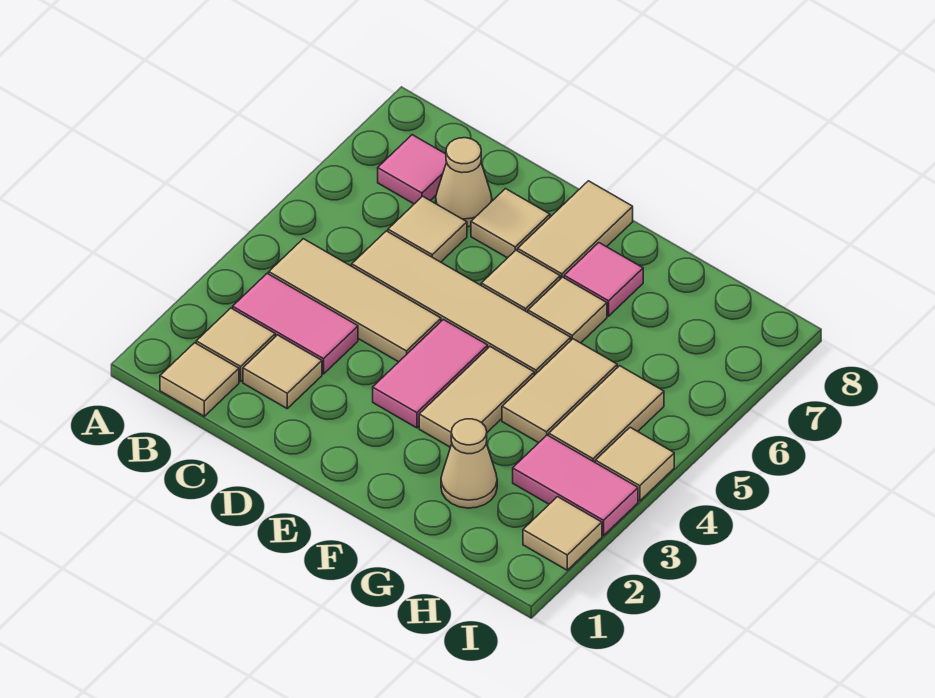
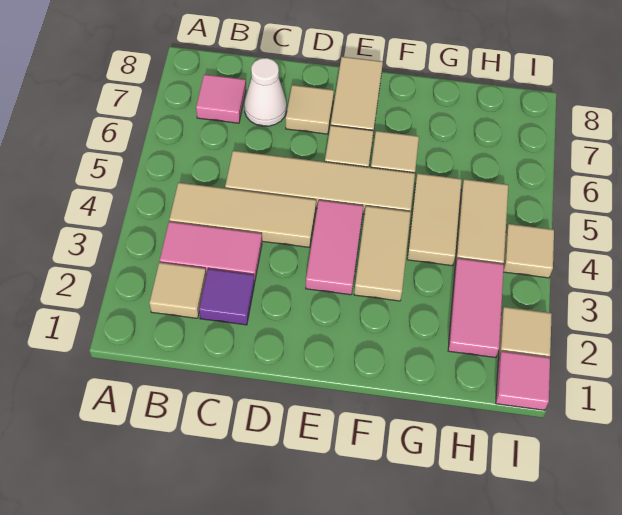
tan 1x1 tile [160,343,239,416] -> none
tan 1x1 tile [243,335,322,408] -> purple 1x1 tile [199,269,254,325]
tan 1x1 tile [388,196,467,262] -> none
tan 1x1 cone [436,138,492,227] -> white 1x1 cone [244,58,287,126]
pink 1x1 tile [564,243,643,316] -> pink 1x1 tile moved to [496,351,550,410]
tan 1x1 cone [441,419,497,508] -> none
pink 1x2 tile [513,435,638,536] -> pink 1x2 tile turned to [448,258,504,358]

